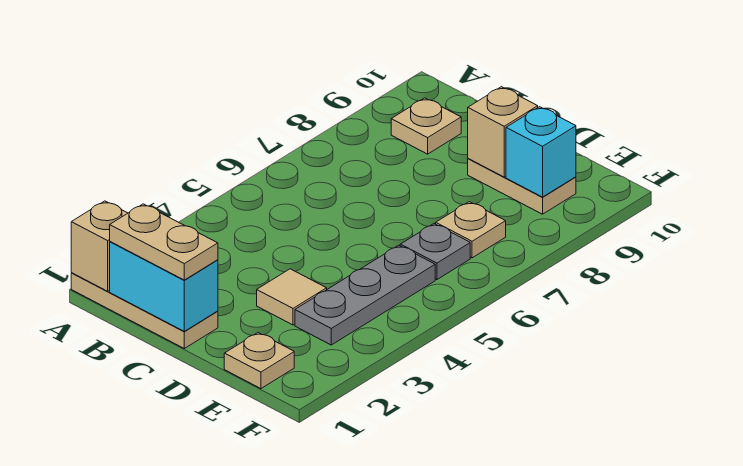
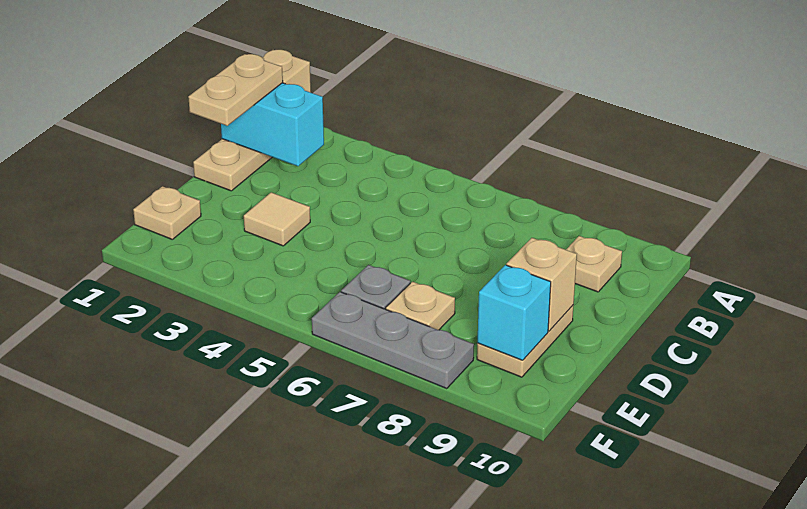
cyan 1x2 brick [110,242,218,331] -> cyan 1x2 brick turned to [221,83,324,166]
grey 1x3 plate [295,245,435,345] -> grey 1x3 plate moved to [312,292,474,389]

